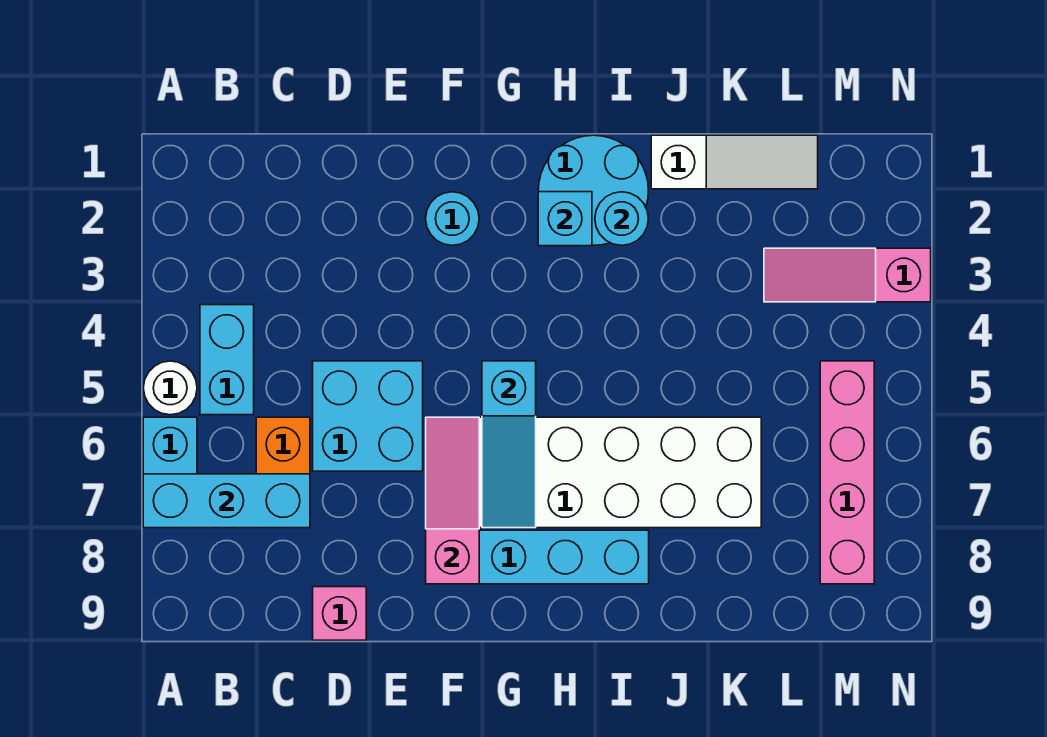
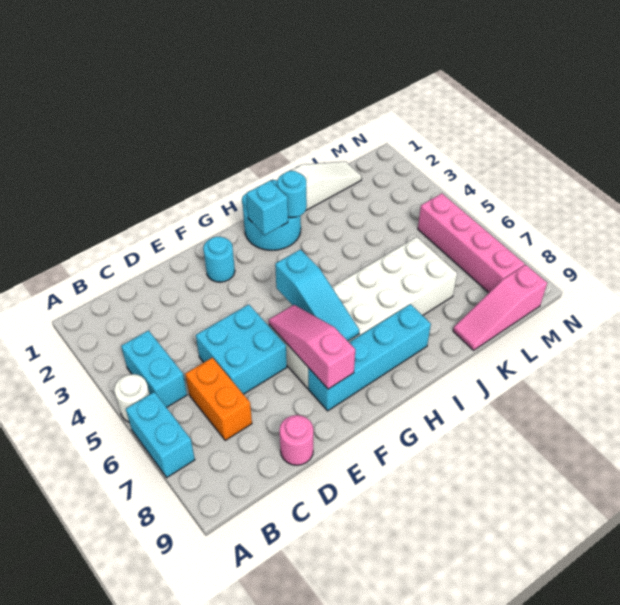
cyan 1x3 brick [143,474,310,528] -> none
pink 1x1 brick [313,587,366,640] -> pink 1x1 round brick [280,415,313,465]
pink 1x3 slope [764,248,931,302] -> pink 1x3 slope moved to [453,265,547,350]

